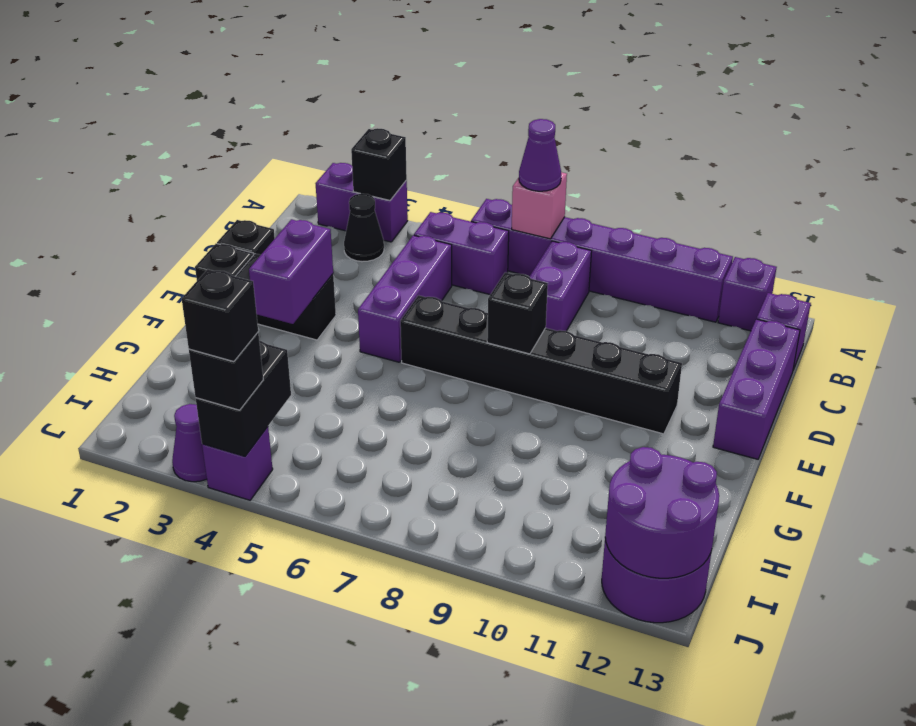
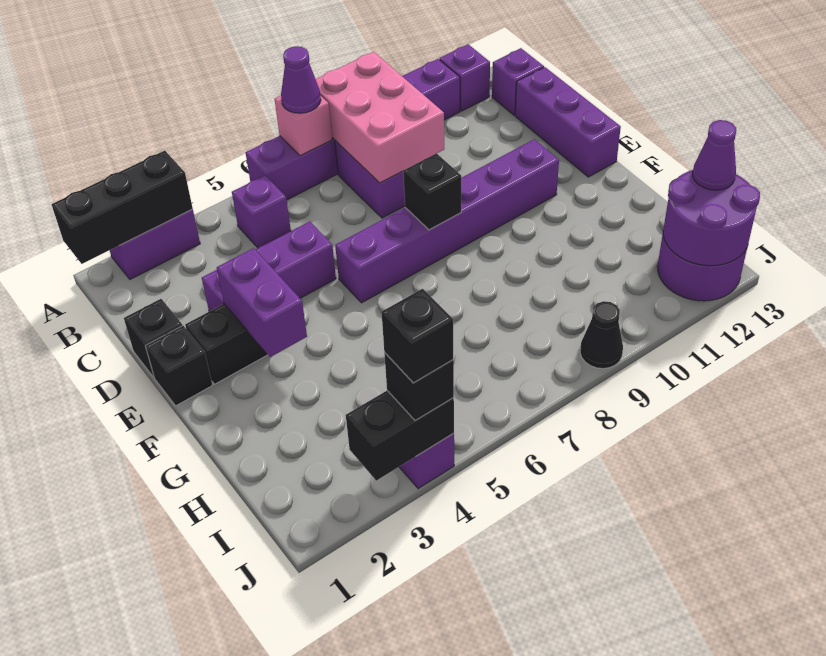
black 1x1 brick [351,128,407,200] -> black 1x3 brick [51,151,193,264]
none -> pink 2x3 brick [316,52,444,183]
black 1x1 cone [344,194,384,262] -> black 1x1 cone moved to [580,301,623,369]
purple 1x2 brick [414,212,509,295] -> purple 1x1 brick [232,175,291,248]
purple 1x3 brick [358,235,452,362] -> purple 1x3 brick turned to [202,222,336,311]
black 1x6 brick [400,295,682,434] -> purple 1x6 brick [335,139,559,303]
black 1x2 brick [196,341,291,456] -> black 1x2 brick turned to [346,391,454,480]
purple 1x1 cone [172,404,207,482] -> purple 1x1 cone moved to [693,120,736,190]

